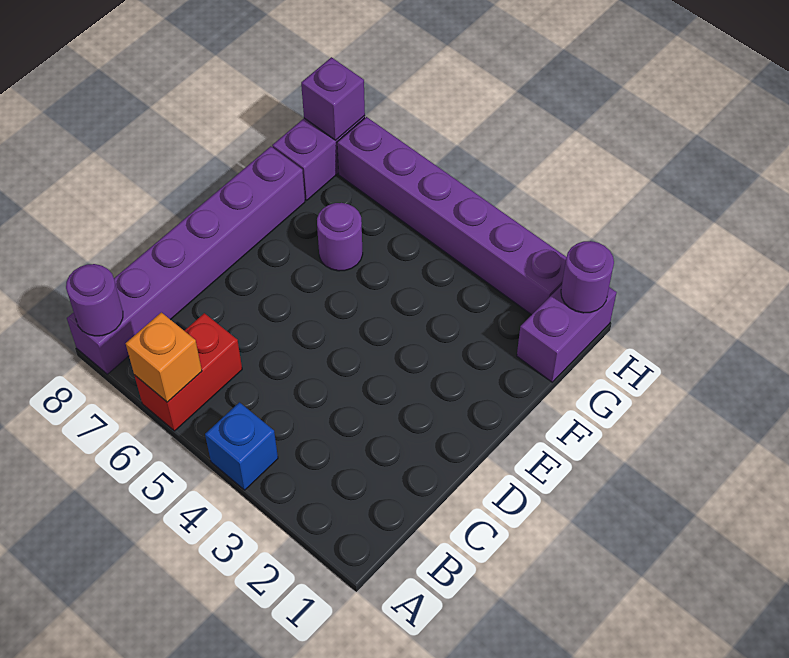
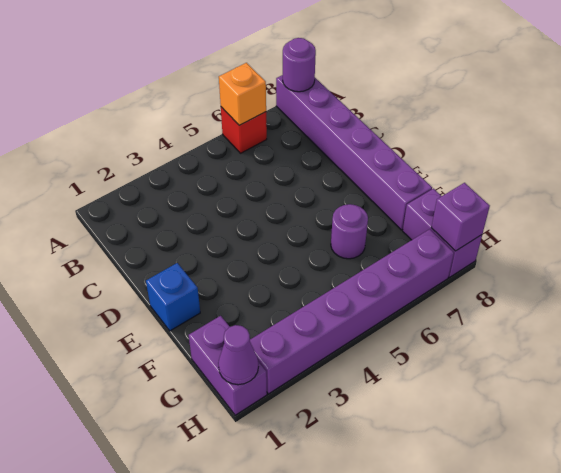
blue 1x1 brick [205,402,278,490] -> blue 1x1 brick moved to [146,263,200,331]
red 1x2 brick [134,313,242,431] -> red 1x1 brick [221,107,267,153]
purple 1x1 round brick [561,241,614,313] -> purple 1x1 cone [218,325,258,385]

